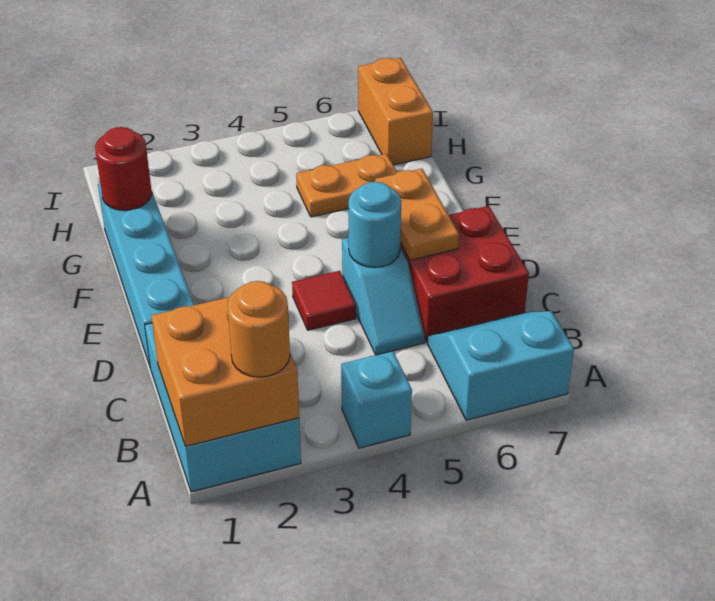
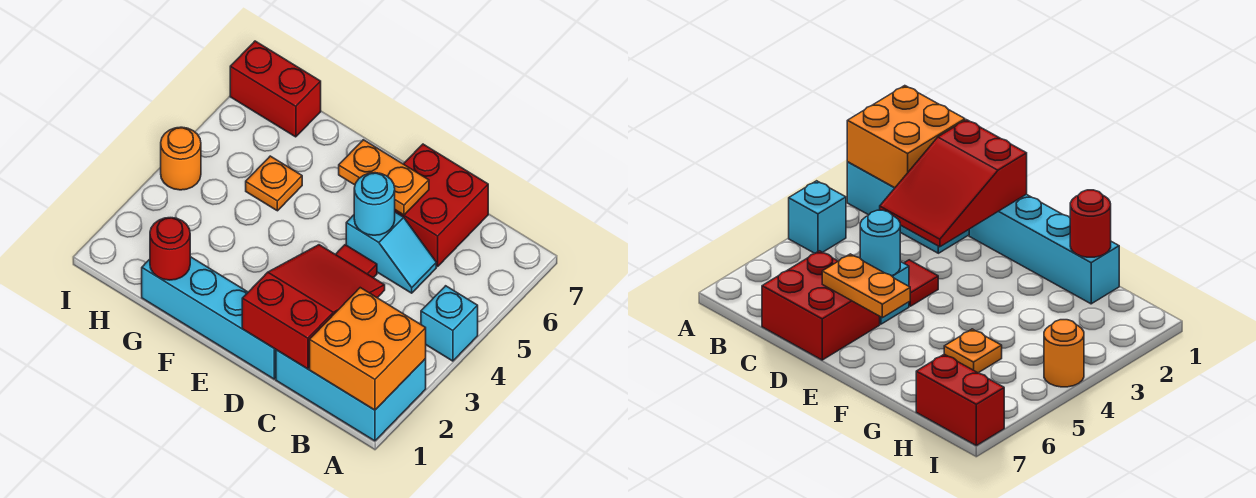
orange 1x1 round brick [227,281,290,377] -> orange 1x1 round brick moved to [161,127,201,190]
cyan 2x2 slope [428,311,574,420] -> none
none -> red 2x3 slope [242,245,385,369]
orange 1x2 plate [296,154,397,217] -> orange 1x1 plate [246,156,302,211]
orange 1x2 brick [358,58,433,165] -> red 1x2 brick [230,41,321,137]

